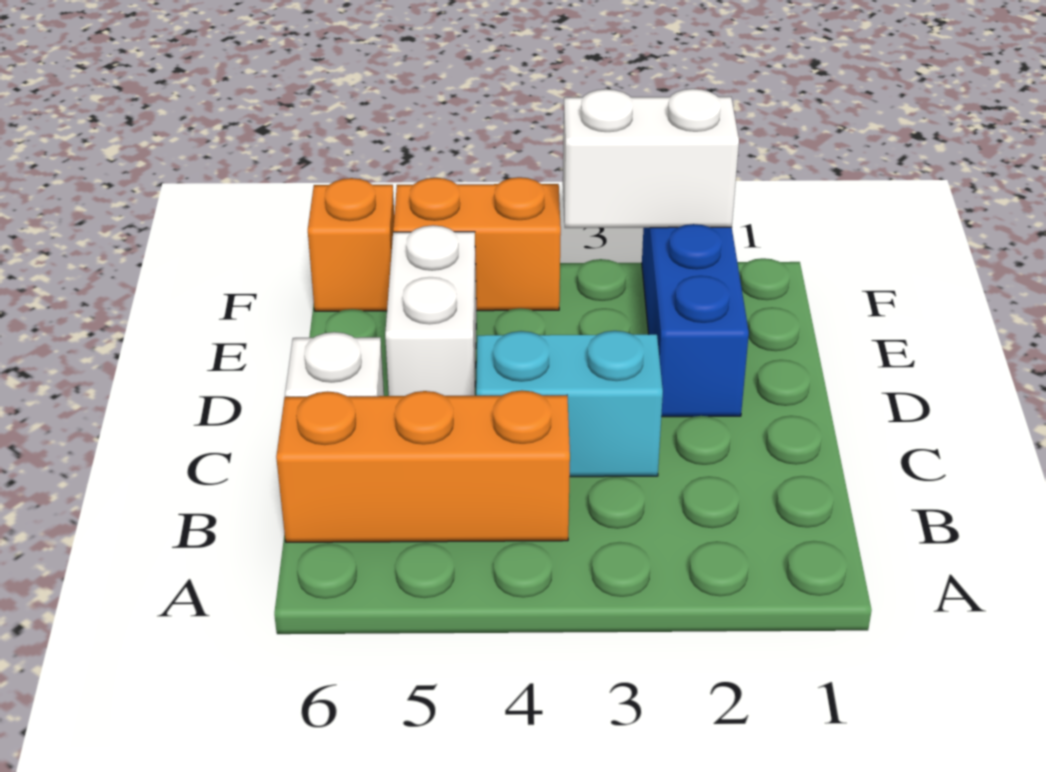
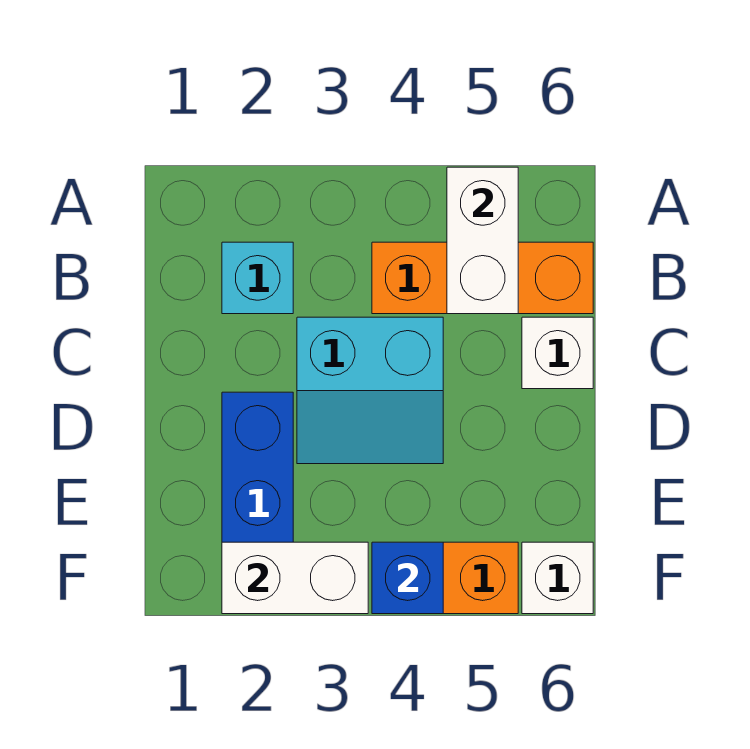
none -> cyan 1x1 brick [222,242,293,314]
white 1x2 brick [385,225,476,396] -> white 1x2 brick moved to [447,167,518,314]
none -> blue 1x1 brick [372,542,443,614]
orange 1x1 brick [308,178,394,311] -> white 1x1 brick [522,542,593,614]

